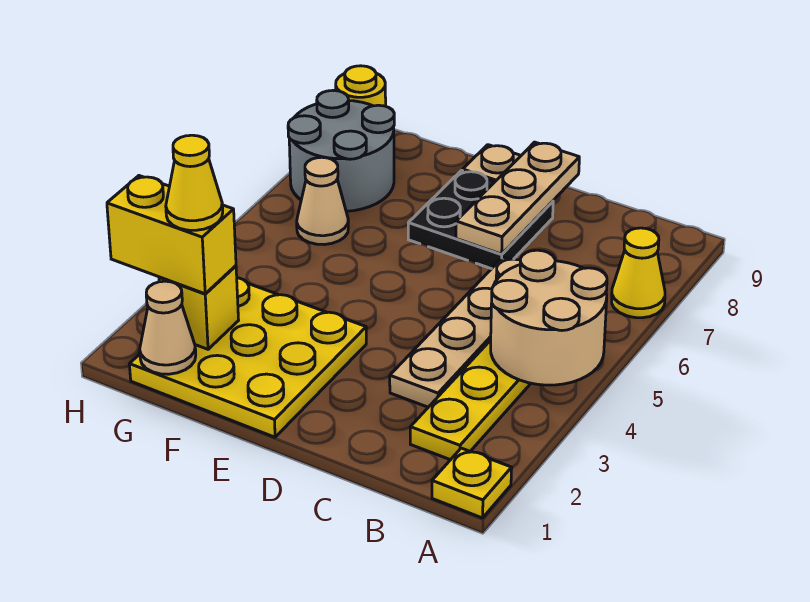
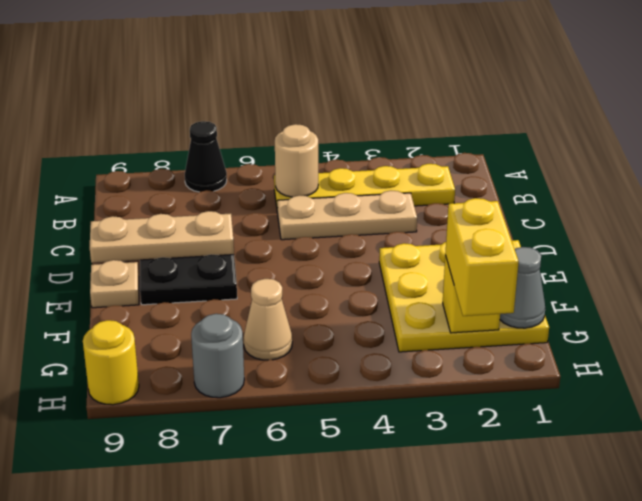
yellow 1x1 plate [432,448,512,518] -> none
tan 2x2 round brick [491,250,607,385] -> tan 1x1 round brick [275,124,318,197]
yellow 1x1 cone [612,228,665,318] -> black 1x1 cone [185,121,227,192]
tan 1x4 plate [390,257,520,407] -> tan 1x3 plate [277,191,417,240]
tan 1x1 cone [140,281,196,374] -> grey 1x1 cone [500,247,545,328]
yellow 1x1 cone [166,135,223,230] -> none
grey 2x2 round brick [288,91,394,211] -> grey 1x1 round brick [191,314,244,398]

